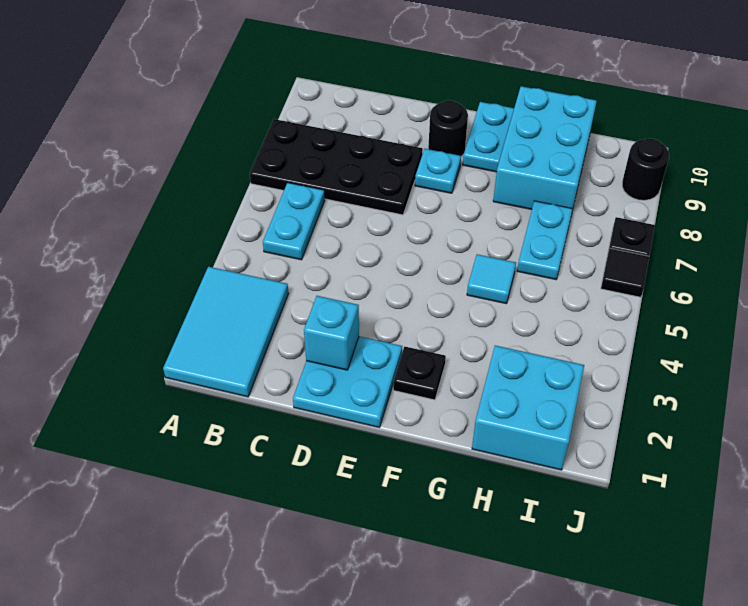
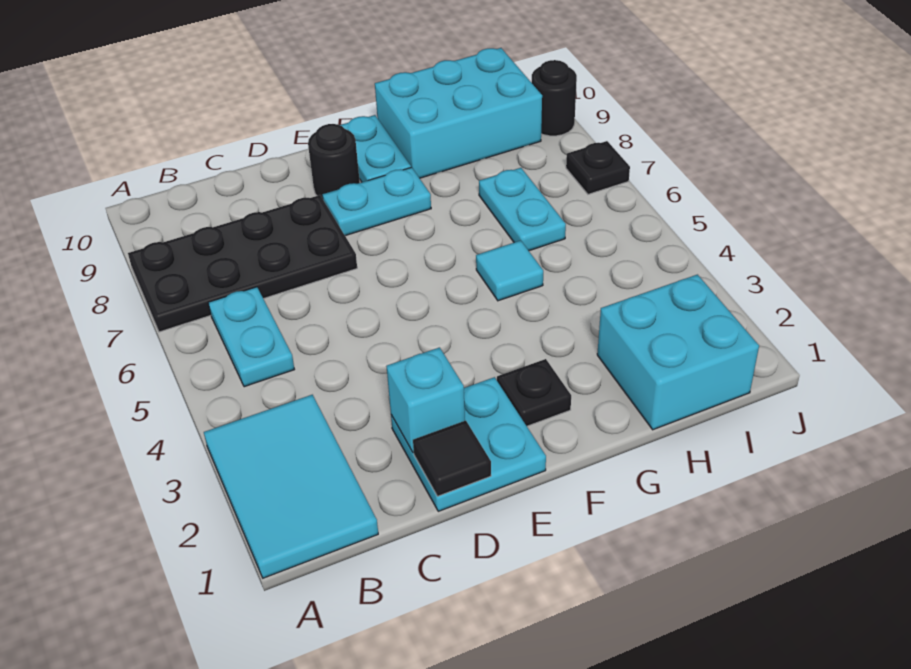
cyan 1x1 plate [415,149,461,193] -> cyan 1x2 plate [323,167,431,236]
cyan 2x3 brick [493,86,597,209] -> cyan 2x3 brick turned to [375,48,542,178]
black 1x1 tile [601,248,649,297] -> black 1x1 tile moved to [413,421,491,496]

